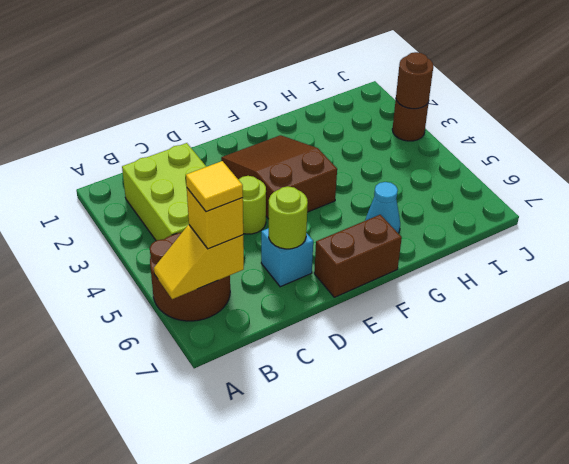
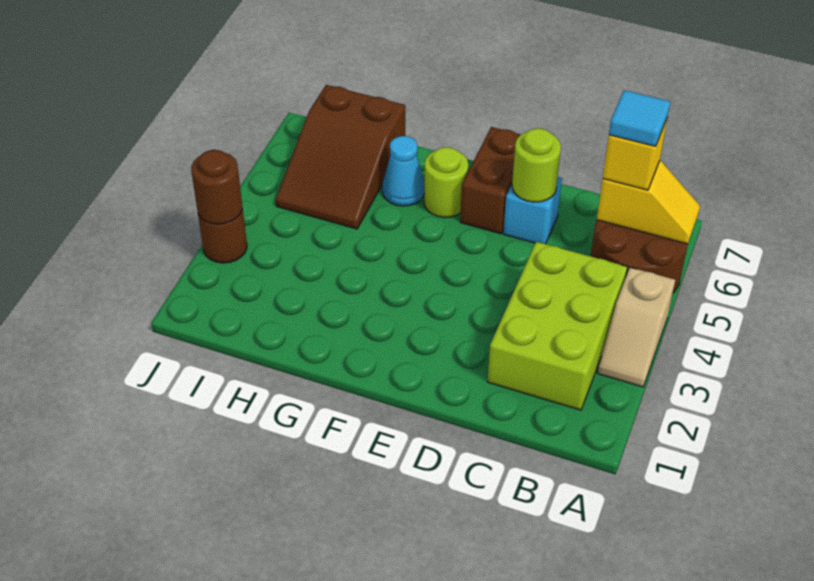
none -> tan 1x2 slope [598,267,675,387]
yellow 1x1 tile [186,161,243,212] -> cyan 1x1 tile [609,90,670,146]
lime 1x1 round brick [238,176,266,234] -> lime 1x1 round brick moved to [424,147,468,218]
brown 2x3 slope [221,135,337,219] -> brown 2x3 slope moved to [276,85,405,229]
brown 1x2 brick [314,215,402,297] -> brown 1x2 brick turned to [460,127,521,234]

